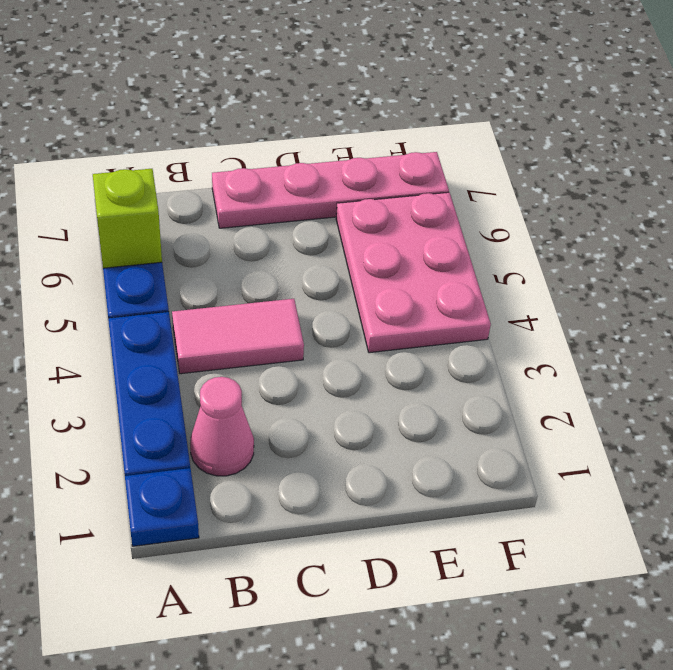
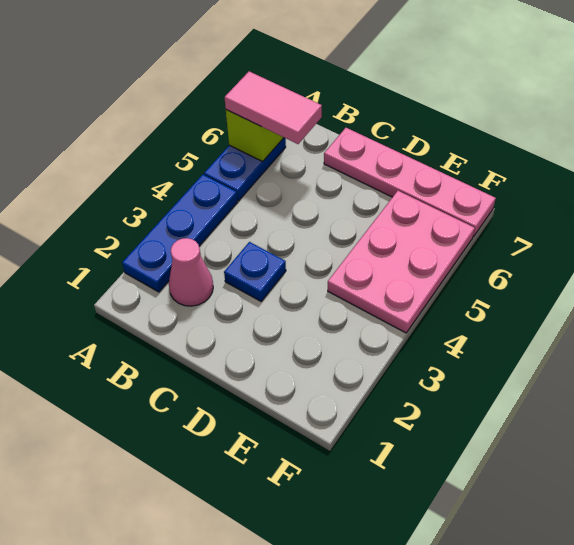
blue 1x1 plate [125,468,199,546] -> blue 1x1 plate moved to [224,242,286,301]
pink 1x2 tile [172,299,304,374] -> pink 1x2 tile moved to [224,71,322,144]

